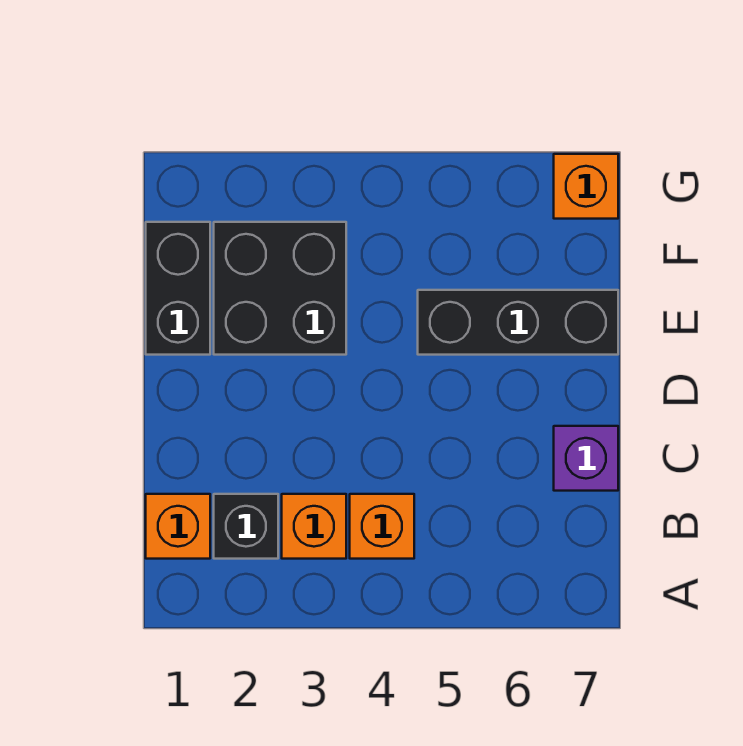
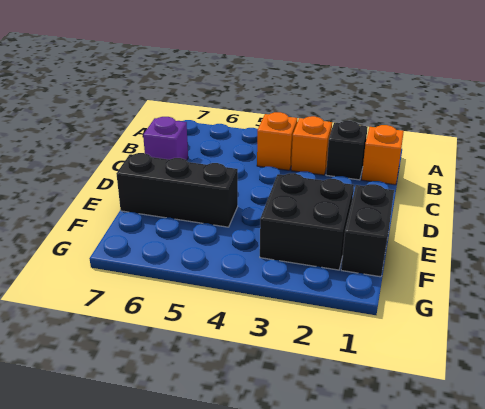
orange 1x1 brick [554,154,618,219] -> none

